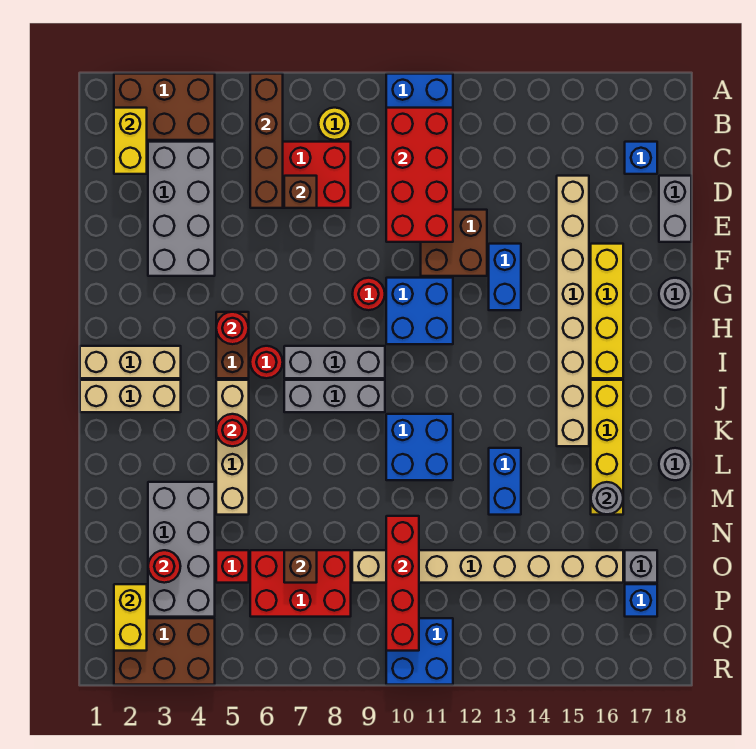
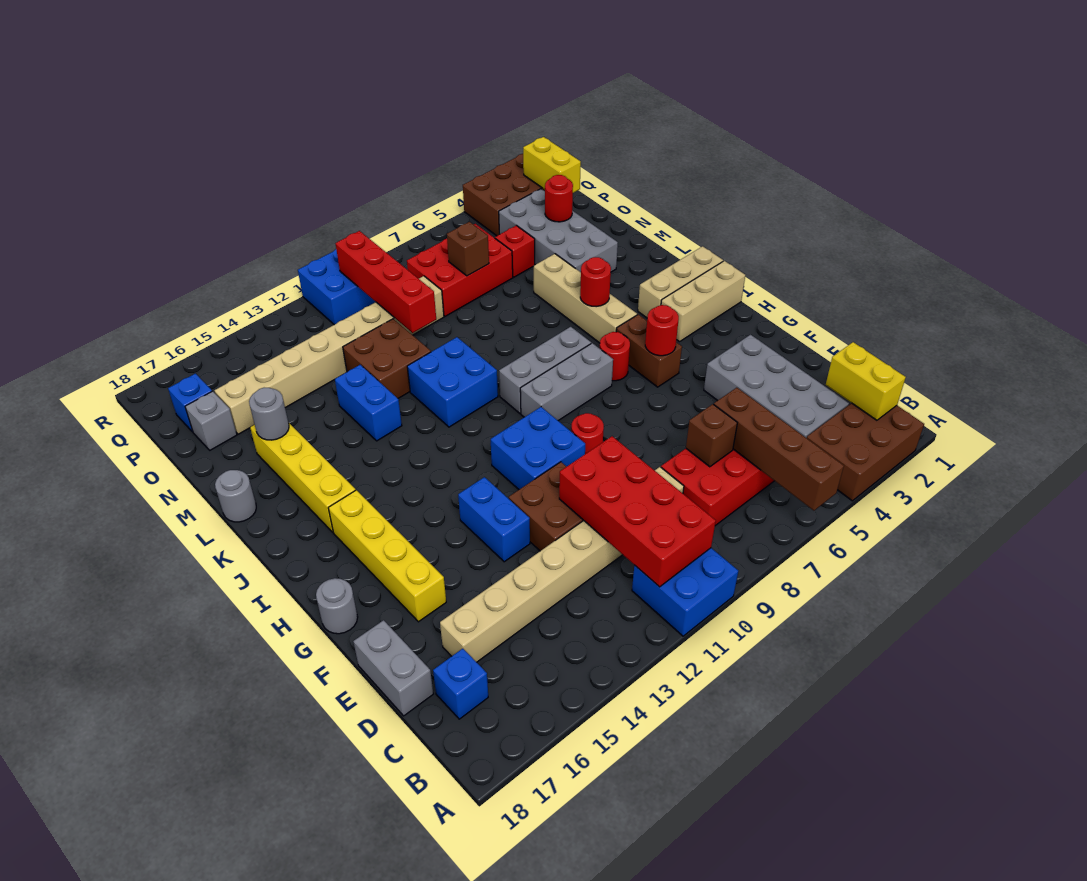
yellow 1x1 round brick [318,108,351,140] -> none
tan 1x8 brick [557,176,589,446] -> tan 1x8 brick turned to [440,467,684,662]
none -> brown 2x2 brick [343,319,431,398]

